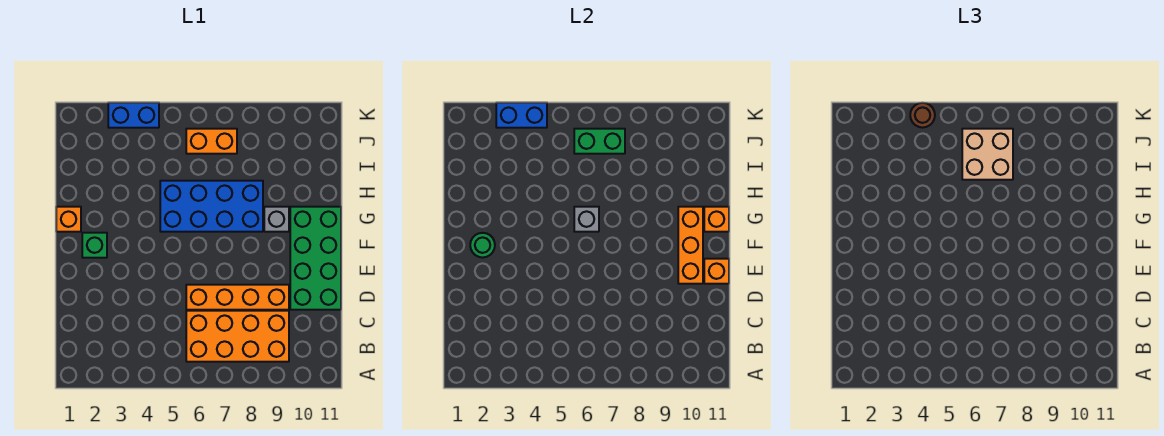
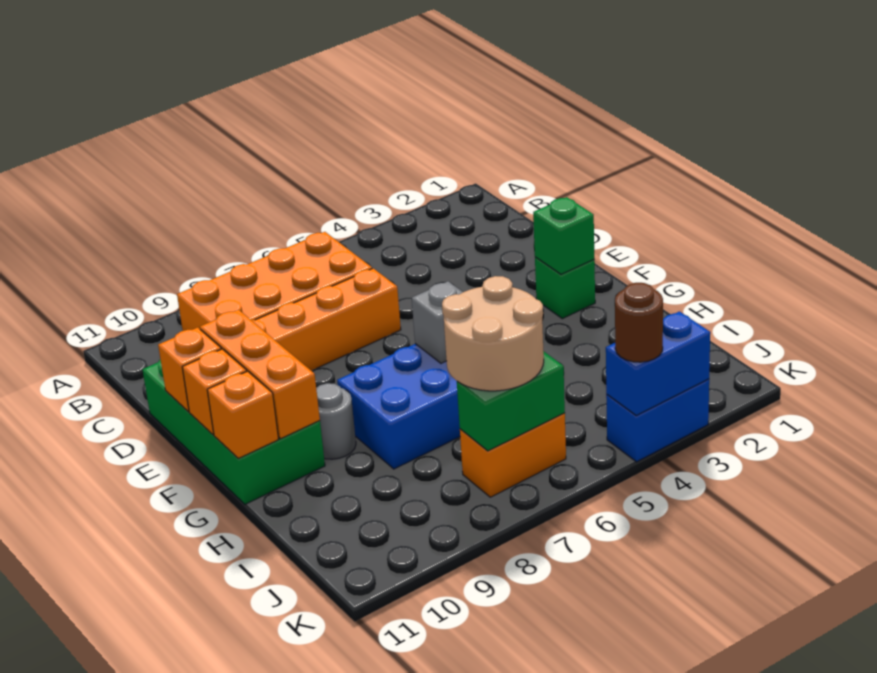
green 1x1 round brick [470,233,495,258] -> green 1x1 brick [533,197,594,274]
orange 1x1 brick [56,207,81,232] -> orange 1x1 brick moved to [182,349,247,435]
grey 1x1 brick [264,207,289,232] -> grey 1x1 round brick [316,383,356,459]
tan 2x2 brick [962,129,1013,180] -> tan 2x2 round brick [442,276,544,391]

